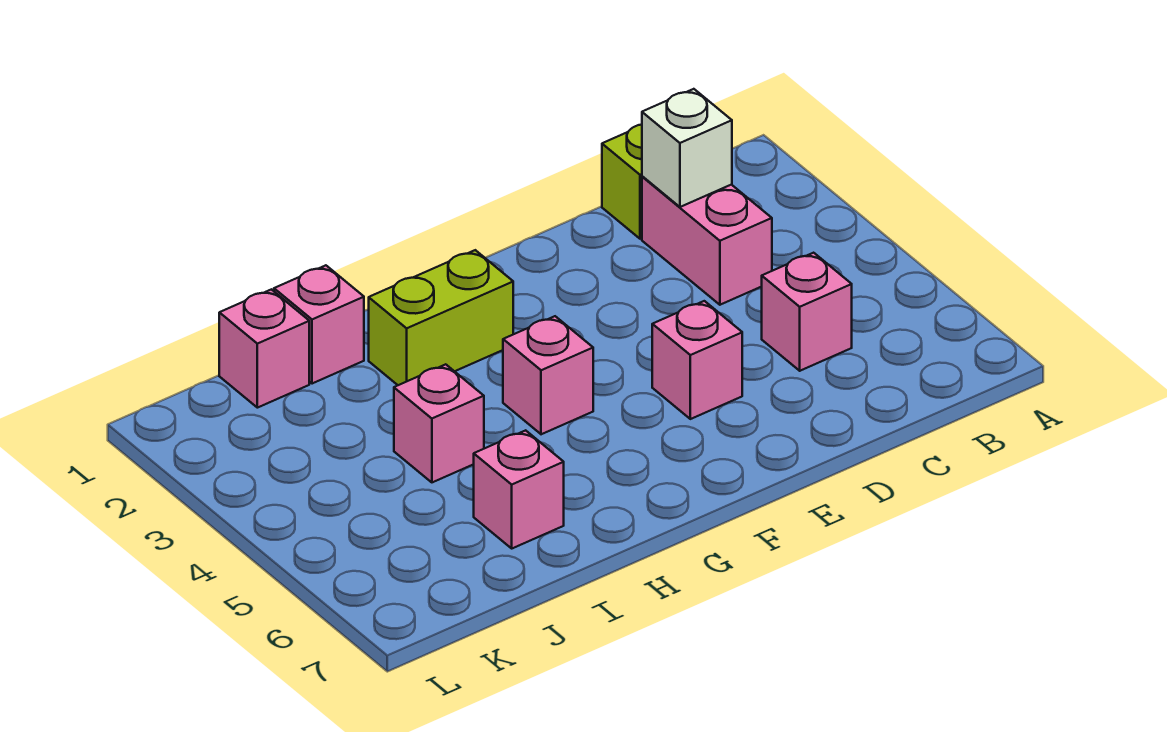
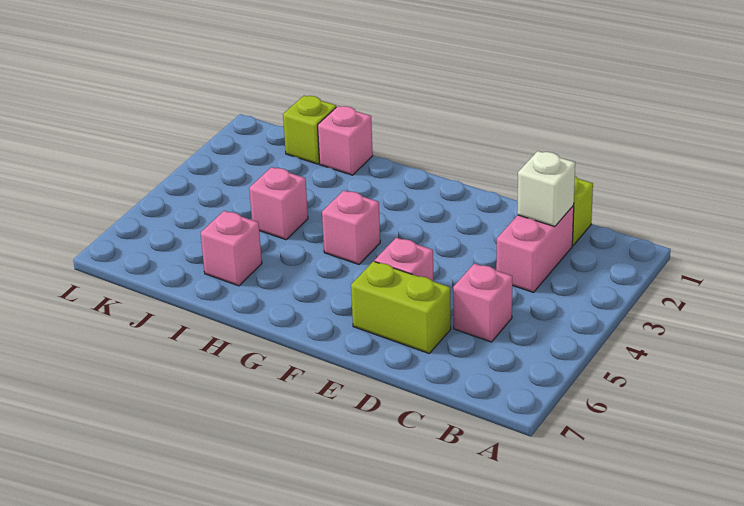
lime 1x2 brick [369,250,513,385] -> lime 1x2 brick moved to [351,261,451,353]
pink 1x1 brick [219,289,309,408] -> lime 1x1 brick [283,96,336,164]

